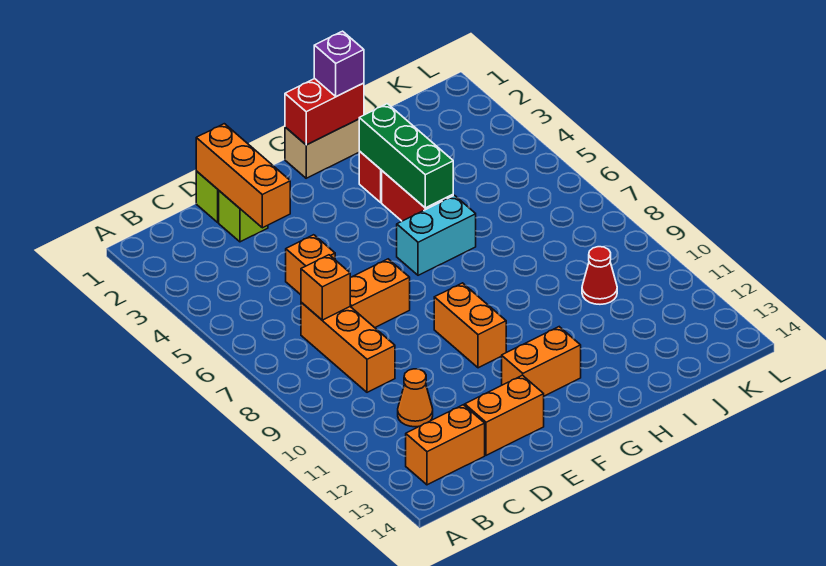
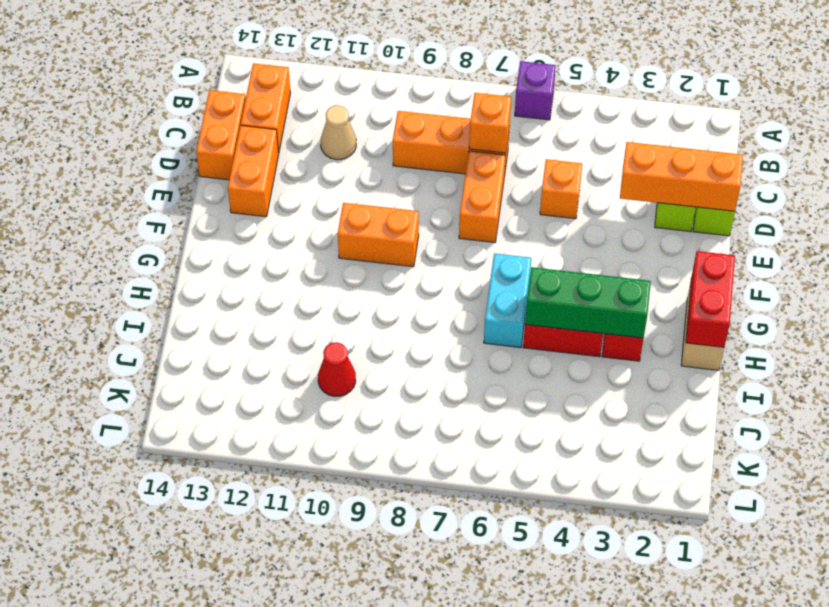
orange 1x1 cone [398,369,433,427] -> tan 1x1 cone [321,105,356,160]
orange 1x2 brick [502,327,581,396] -> orange 1x2 brick moved to [196,90,246,180]
purple 1x1 brick [314,31,364,97] -> purple 1x1 brick moved to [515,61,556,120]

